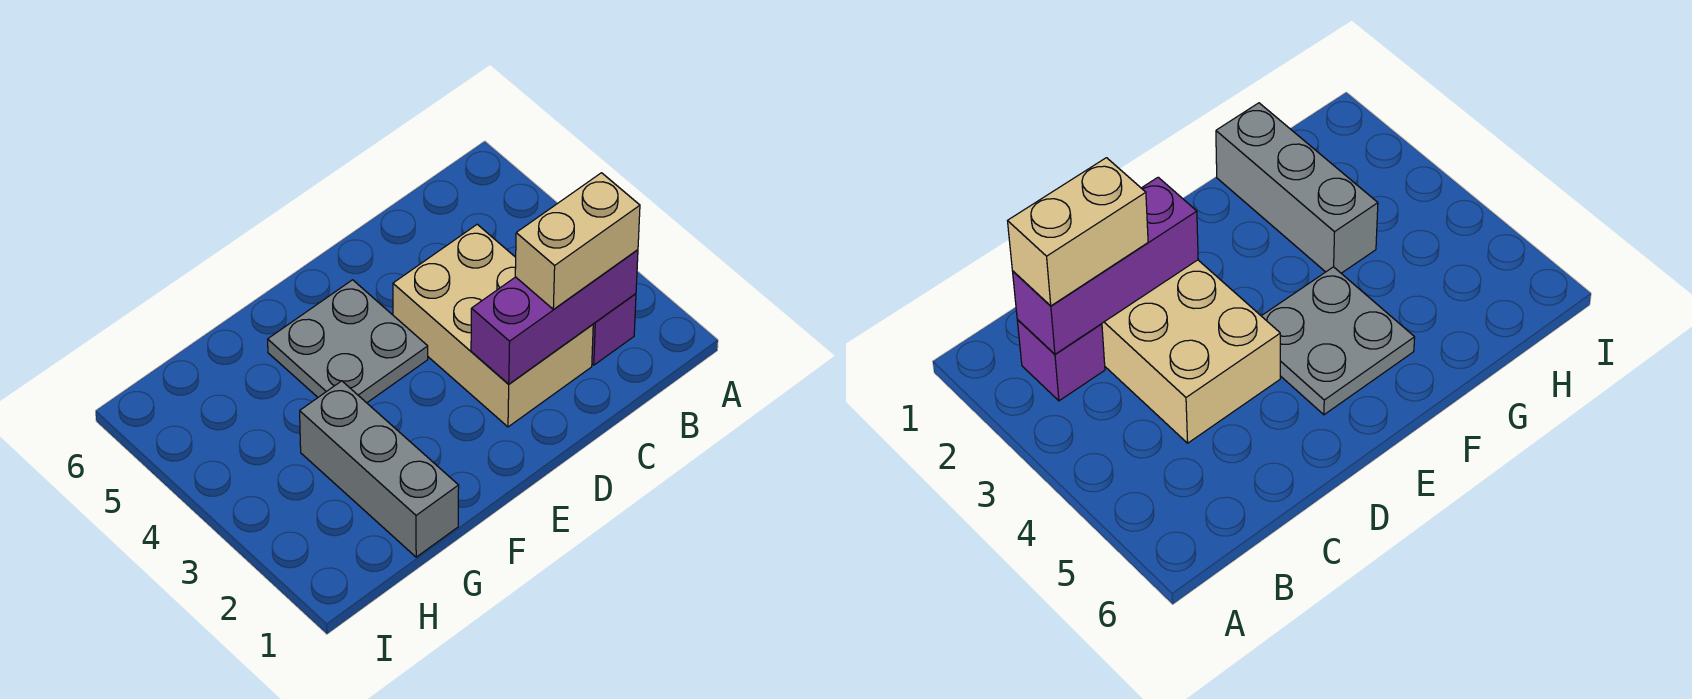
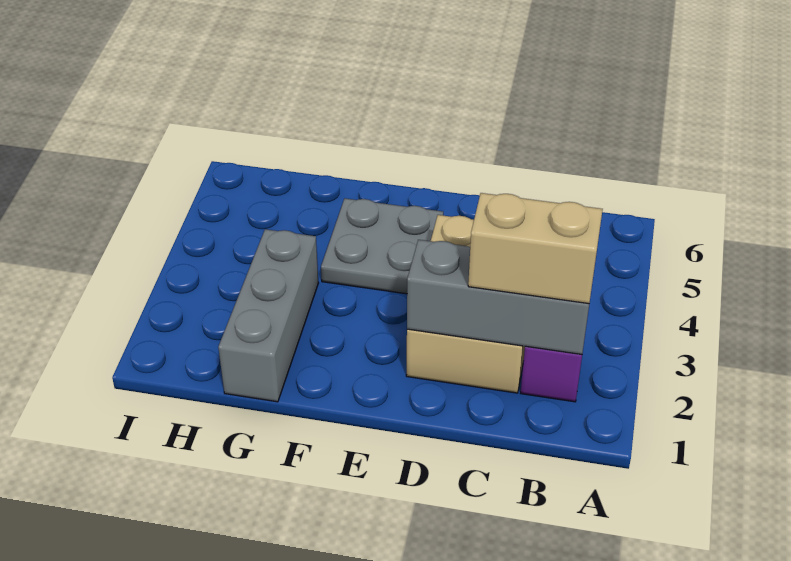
purple 1x3 brick [471,250,638,384] -> grey 1x3 brick [407,240,589,354]

